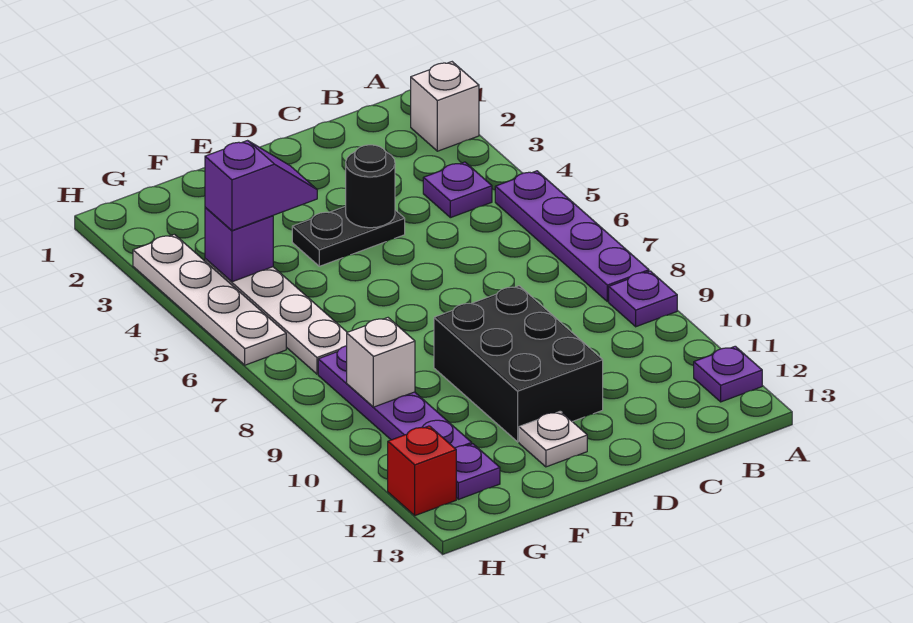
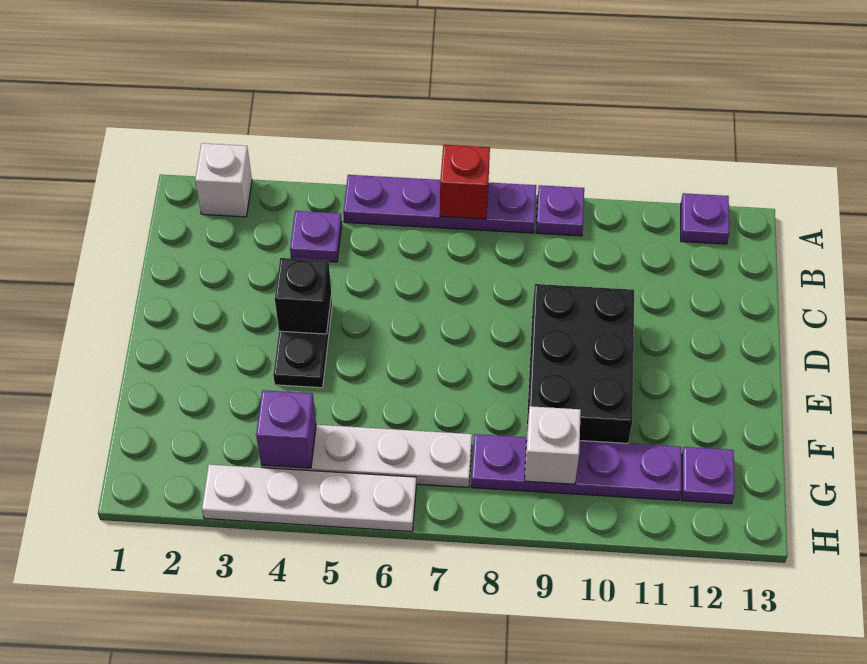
black 1x1 round brick [346,145,395,228] -> black 1x1 brick [275,258,331,334]
black 2x3 brick [434,286,603,442] -> black 2x3 brick turned to [526,284,634,443]
white 1x1 plate [519,411,587,467] -> none
purple 1x2 slope [205,141,317,231] -> none
red 1x1 brick [388,426,456,516] -> red 1x1 brick moved to [440,145,490,219]

